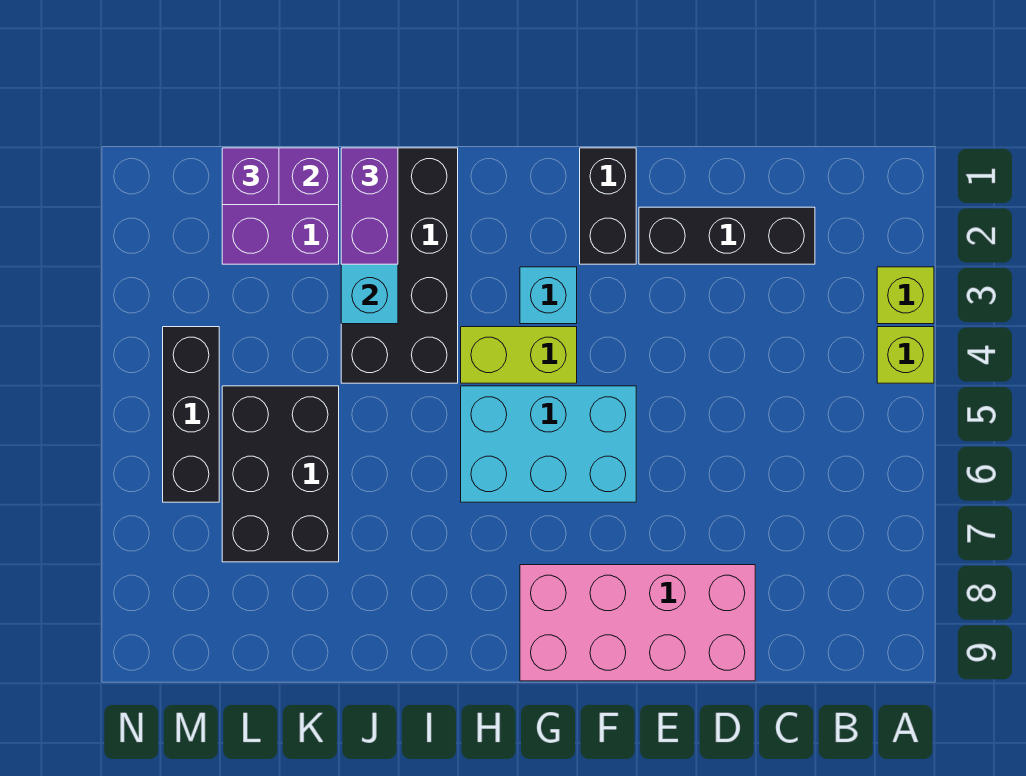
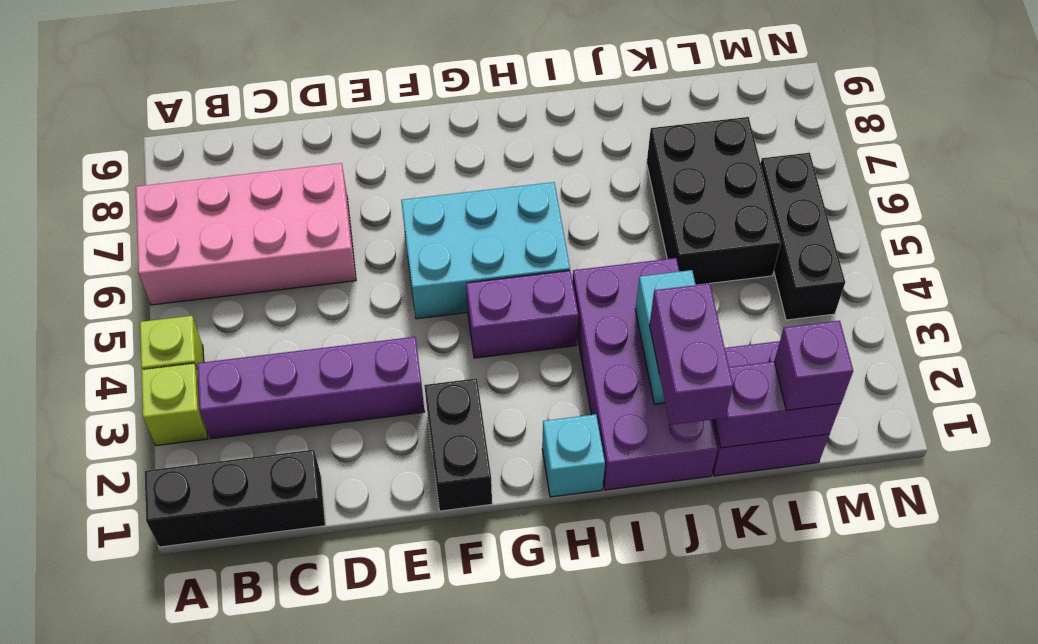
none -> purple 1x4 brick [197,337,425,439]
black 1x3 brick [639,207,815,264] -> black 1x3 brick moved to [145,450,325,547]
pink 2x4 brick [520,565,755,681] -> pink 2x4 brick moved to [136,163,356,305]
cyan 1x1 brick [520,267,577,324] -> cyan 1x1 brick moved to [542,414,605,497]
lime 1x2 brick [461,327,577,383] -> purple 1x2 brick [466,271,578,358]
black 2x4 brick [341,148,458,383] -> purple 2x4 brick [572,258,718,490]

